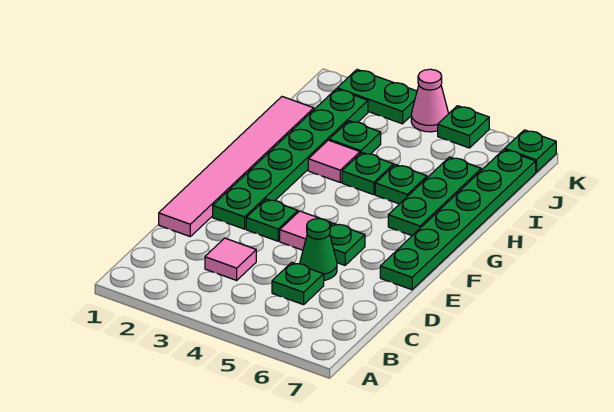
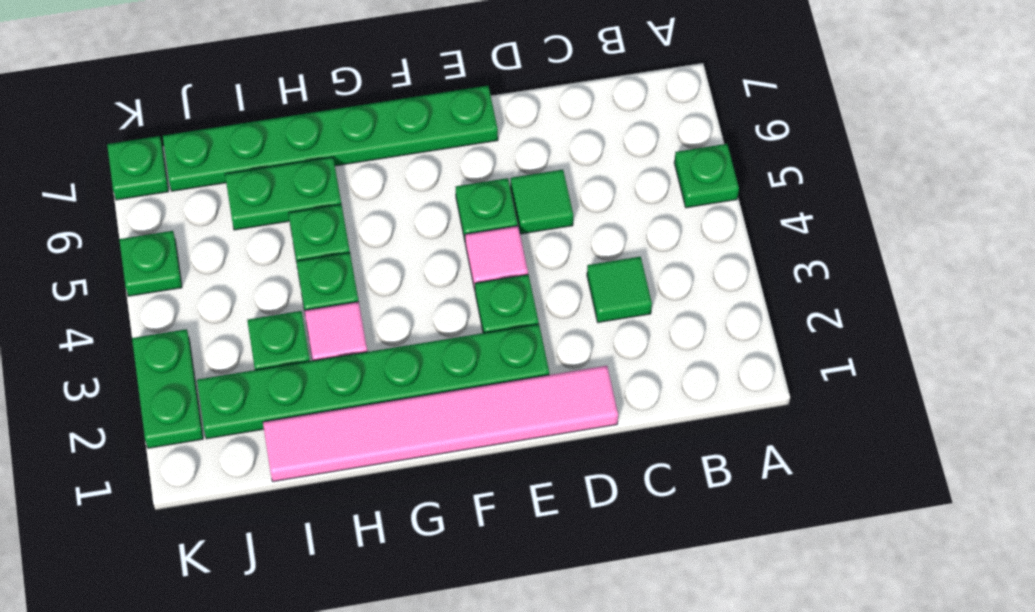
pink 1x1 tile [205,238,256,280] -> green 1x1 tile [587,257,652,323]
green 1x1 plate [272,262,324,305] -> green 1x1 plate moved to [674,144,739,208]
green 1x1 cone [300,219,337,280] -> green 1x1 tile [511,170,573,234]
green 1x3 plate [388,157,481,236] -> green 1x2 plate [225,157,341,230]
pink 1x1 cone [411,69,449,132] -> none

